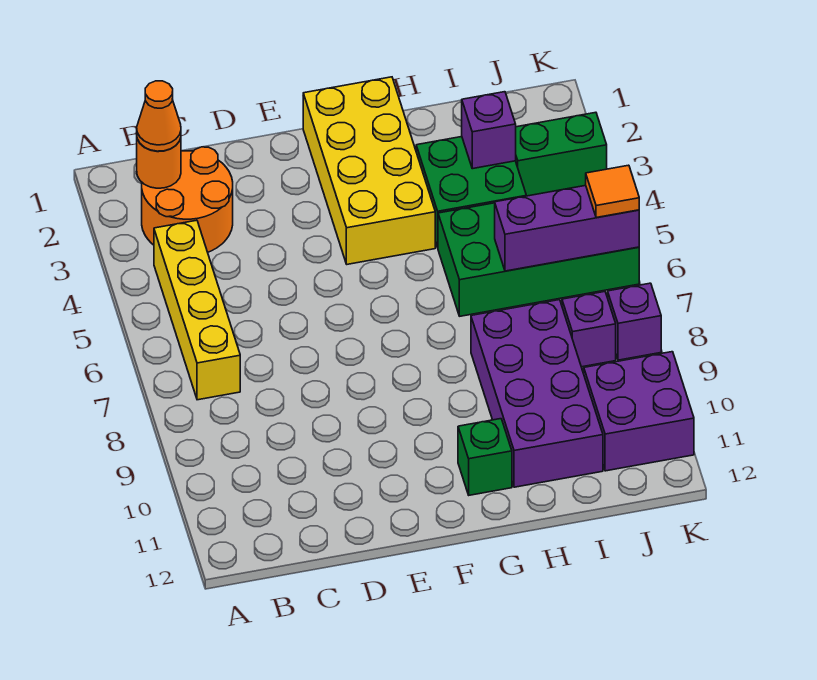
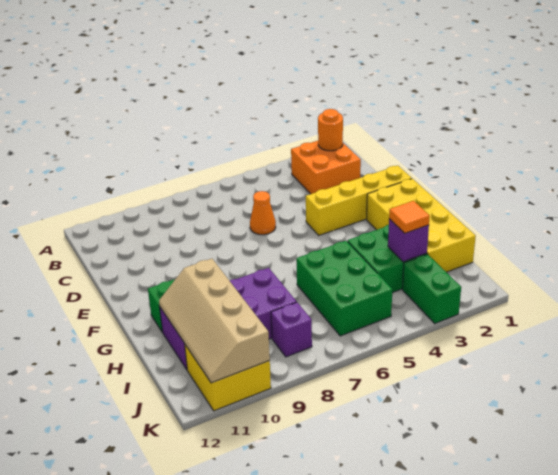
orange 2x2 round brick [142,147,233,252] -> orange 2x2 brick [291,141,361,194]
orange 1x1 cone [137,81,181,151] -> orange 1x1 cone moved to [250,191,276,235]
yellow 1x4 brick [154,220,240,400] -> yellow 1x4 brick moved to [306,166,412,235]
yellow 2x4 brick [303,77,435,264] -> yellow 2x4 brick turned to [367,179,476,272]
green 2x4 brick [438,203,639,316] -> green 2x3 brick [296,241,392,336]
none -> tan 2x4 slope [159,259,270,383]
purple 1x3 brick [495,185,639,271] -> none
purple 2x2 brick [584,352,694,471] -> yellow 2x2 brick [185,345,271,411]
orange 1x1 tile [586,165,639,218] -> orange 1x1 tile moved to [389,201,430,233]
purple 1x1 brick [608,283,661,360] -> none

